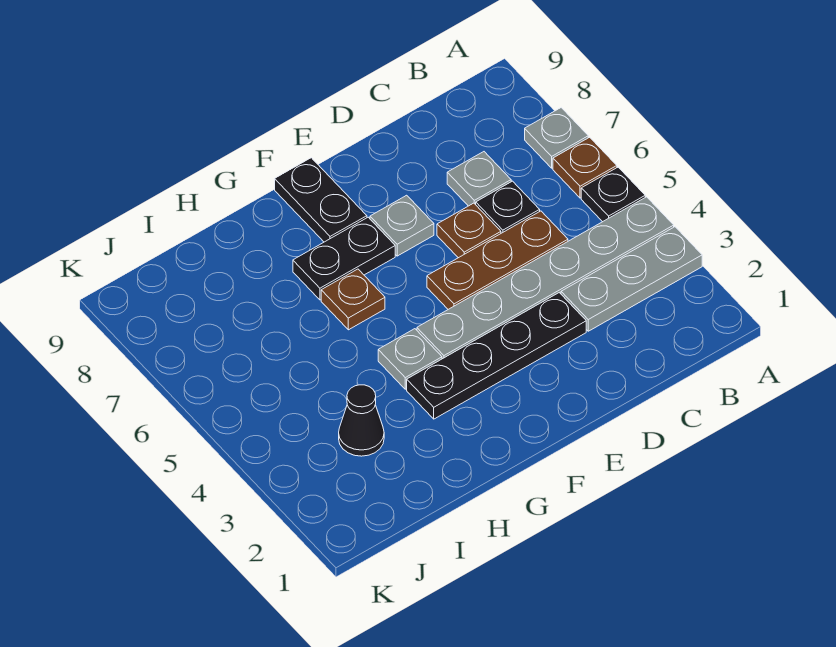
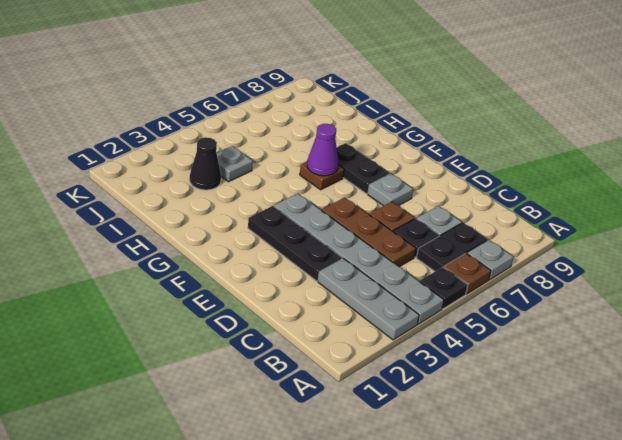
black 1x4 plate [407,293,586,419] -> black 1x3 plate [248,206,342,281]
black 1x2 plate [275,158,367,242] -> black 1x2 plate moved to [417,223,487,271]
grey 1x1 plate [378,329,442,389] -> grey 1x1 plate moved to [217,146,253,182]
none -> purple 1x1 cone [307,124,338,176]

